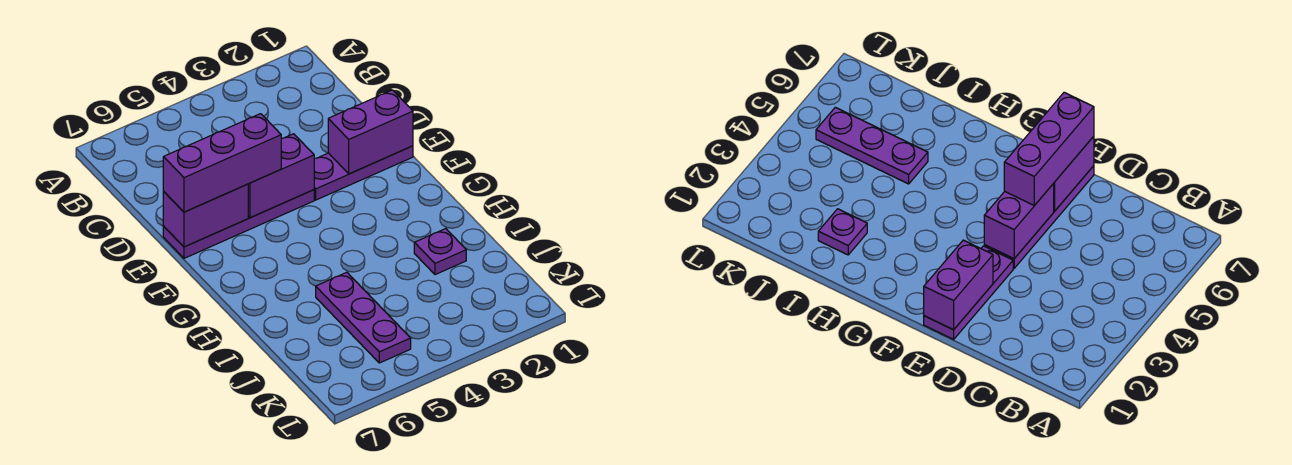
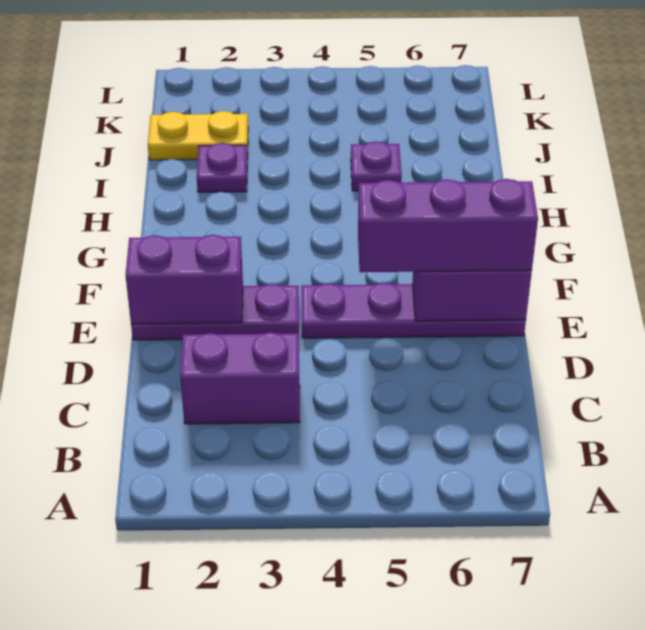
purple 1x2 brick [248,134,314,218] -> purple 1x2 brick moved to [180,332,300,424]
purple 1x3 plate [316,272,411,363] -> purple 1x1 plate [351,141,402,191]
none -> yellow 1x2 plate [148,111,248,160]

